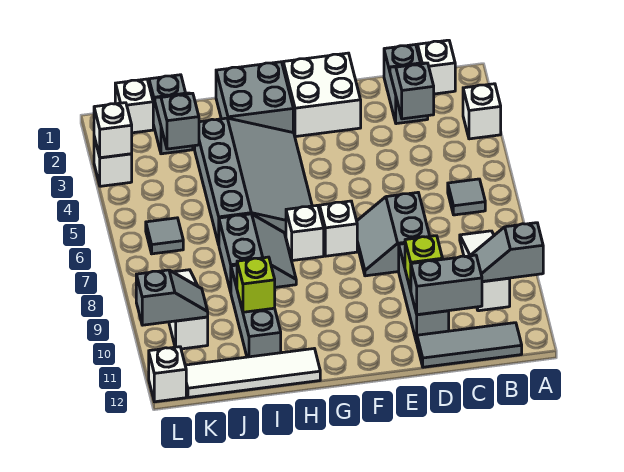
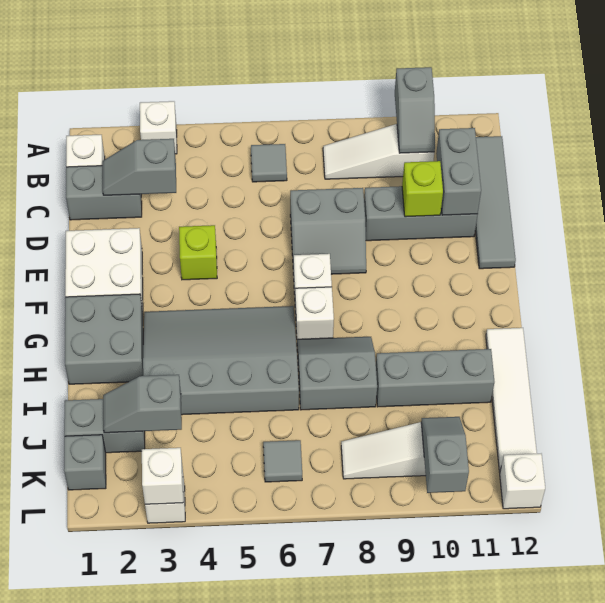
grey 1x3 tile [417,323,522,367] -> grey 1x4 tile [475,136,516,269]
lime 1x1 brick [237,257,275,312] -> lime 1x1 brick moved to [179,225,217,280]
white 1x1 brick [115,79,153,133] -> grey 1x1 brick [64,435,106,490]

